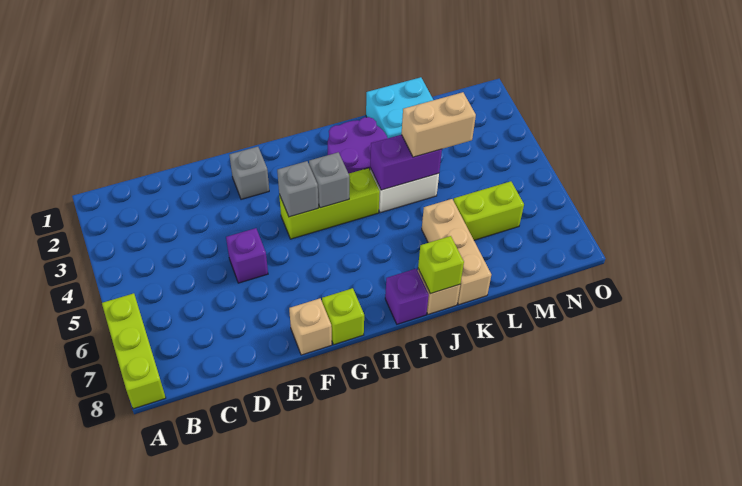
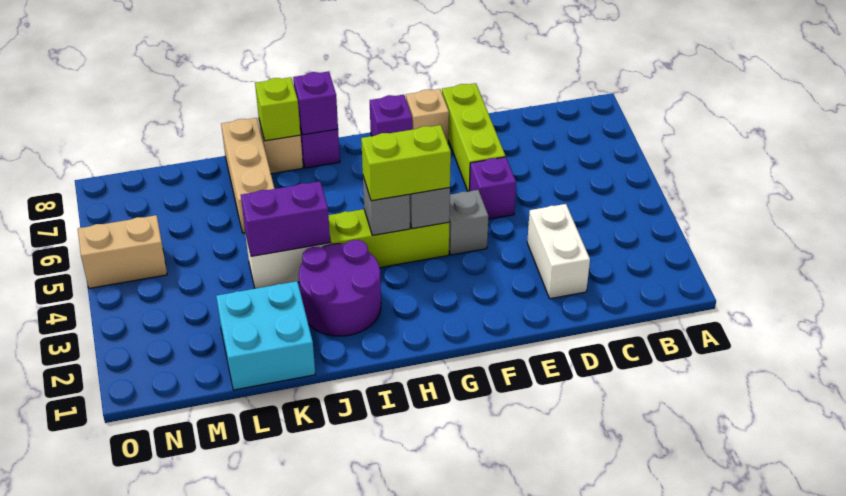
lime 1x3 brick [102,293,166,409] -> lime 1x3 brick moved to [442,83,505,191]
none -> white 1x2 brick [527,204,590,299]
grey 1x1 brick [230,147,269,199] -> grey 1x1 brick moved to [449,190,488,255]
lime 1x1 brick [322,288,364,345] -> purple 1x1 brick [370,95,412,136]
none -> purple 1x1 brick [293,71,338,135]
tan 1x2 brick [401,92,476,157] -> tan 1x2 brick moved to [78,215,167,288]
lime 1x2 brick [453,181,524,240] -> lime 1x2 brick moved to [361,125,451,201]

